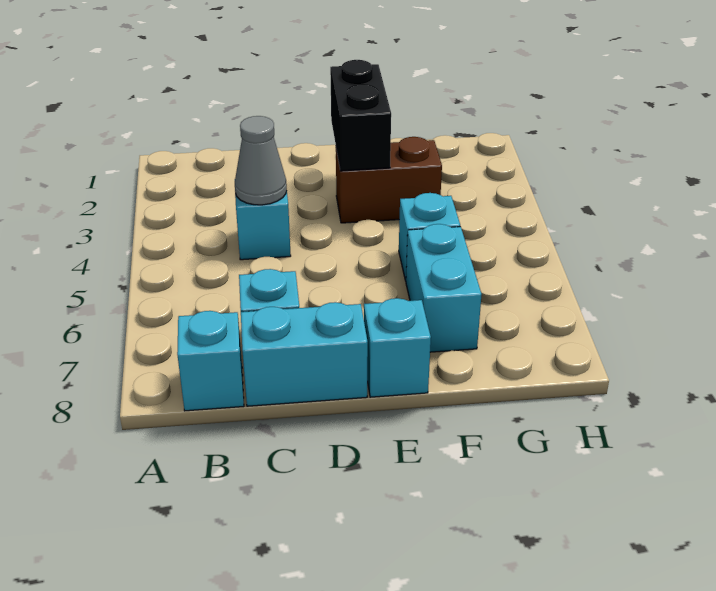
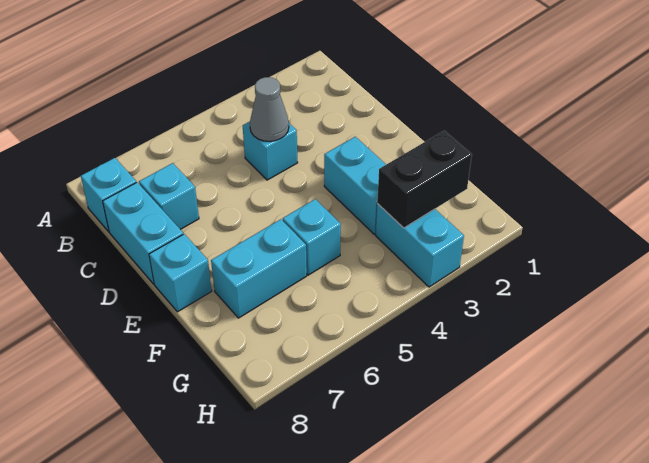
black 1x2 brick [330,60,391,171] -> black 1x2 brick moved to [377,131,472,228]
brown 1x2 brick [336,137,442,223] -> cyan 1x2 brick [324,137,386,234]
none -> cyan 1x2 brick [376,204,464,287]

